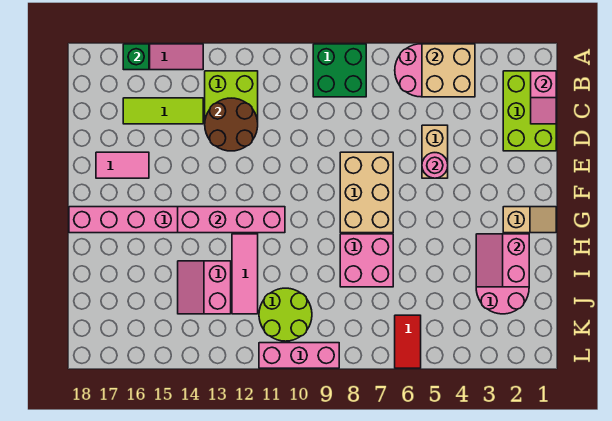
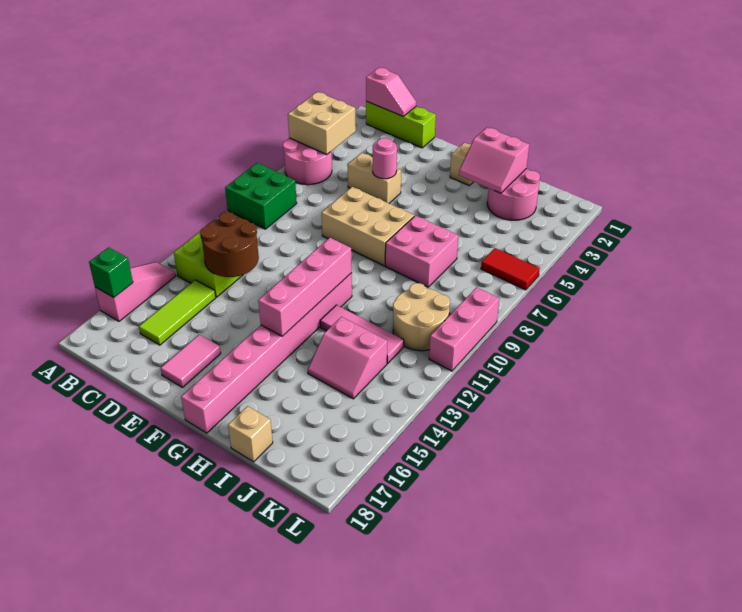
lime 2x3 brick [503,71,556,151] -> lime 1x3 brick [366,101,436,148]
none -> tan 1x1 brick [228,406,273,462]
lime 2x2 round brick [259,288,312,341] -> tan 2x2 round brick [393,283,450,351]

